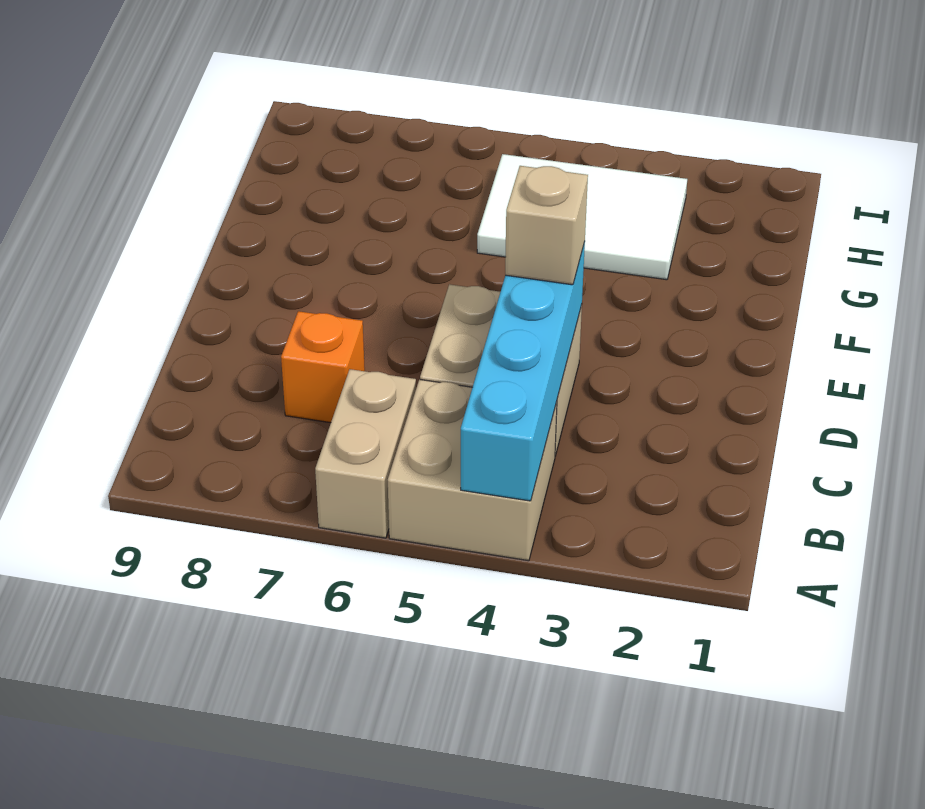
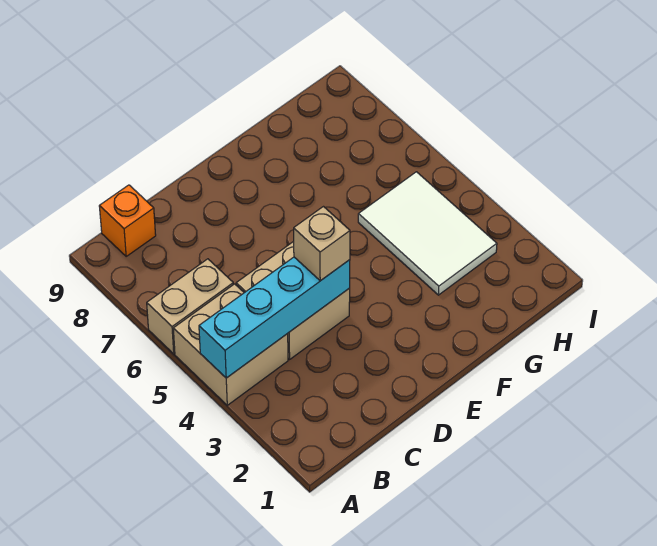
orange 1x1 brick [281,311,365,423] -> orange 1x1 brick moved to [99,185,156,256]

